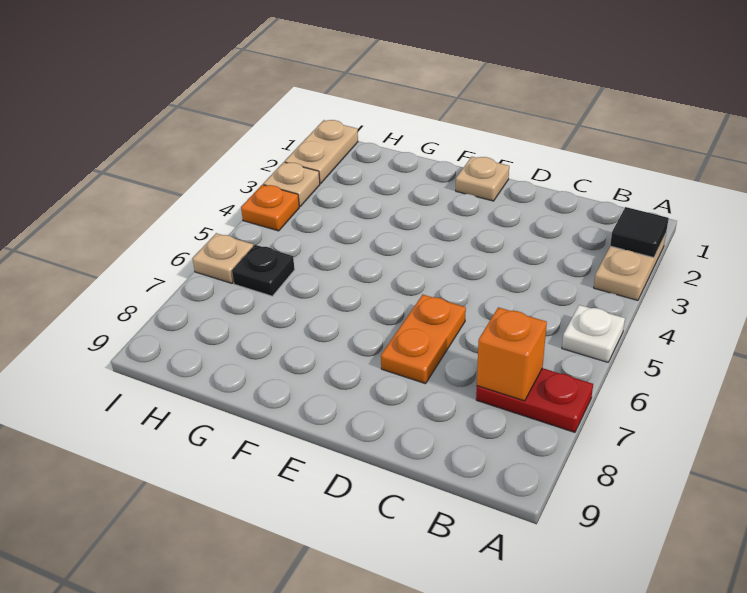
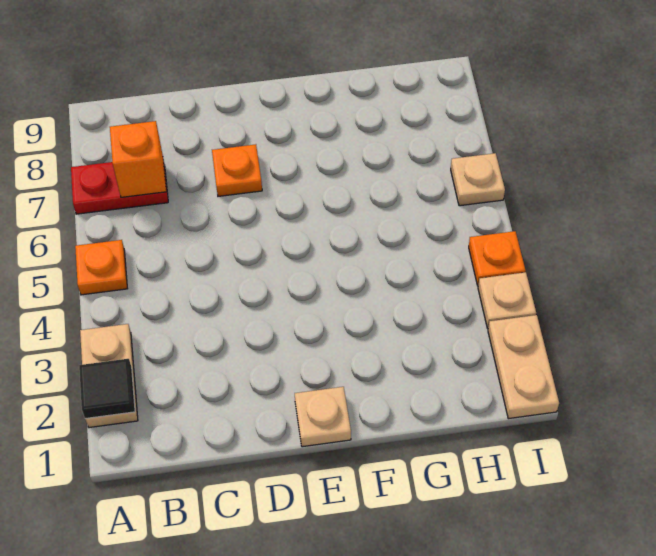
white 1x1 plate [562,305,625,362] -> orange 1x1 plate [75,240,127,295]
orange 1x2 plate [381,295,466,384] -> orange 1x1 plate [212,144,262,196]
black 1x1 plate [232,245,295,296] -> none

